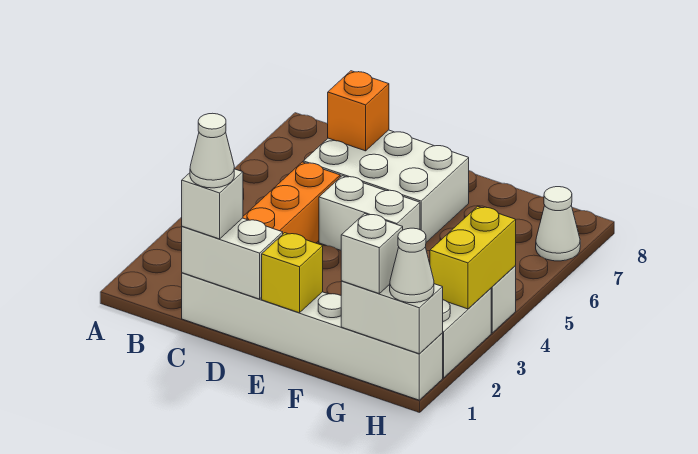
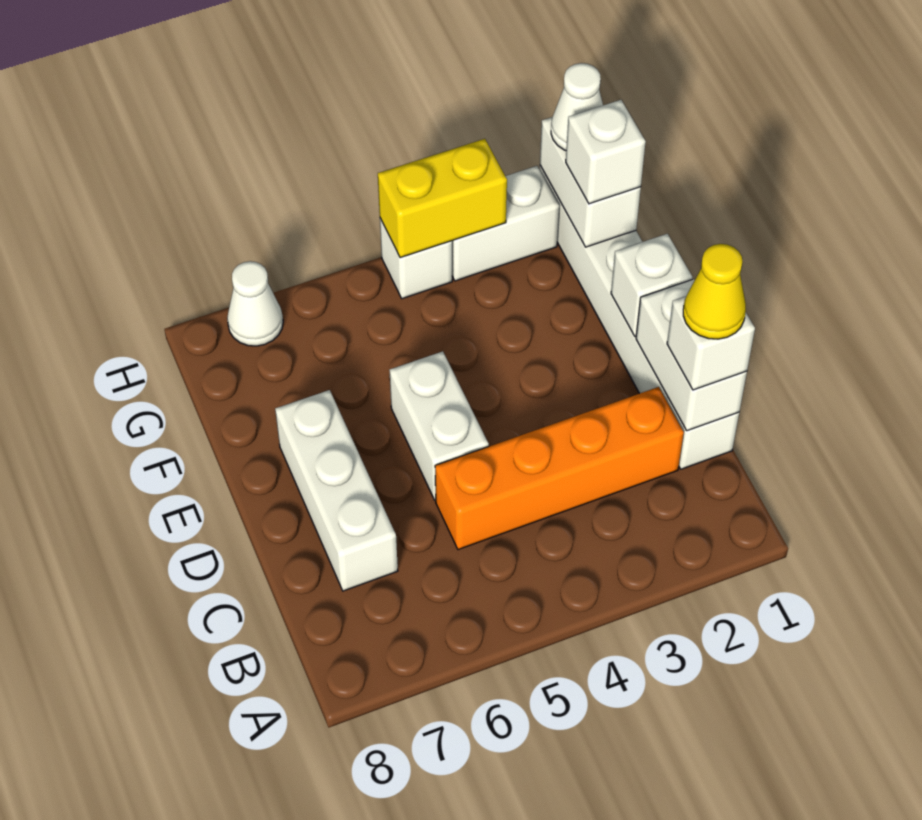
white 1x1 cone [190,113,234,188] -> yellow 1x1 cone [683,244,746,339]
white 2x3 brick [303,130,469,242] -> white 1x3 brick [275,390,398,591]
orange 1x1 brick [328,71,389,151] -> none
yellow 1x1 brick [262,233,323,313] -> white 1x1 brick [611,234,692,336]

